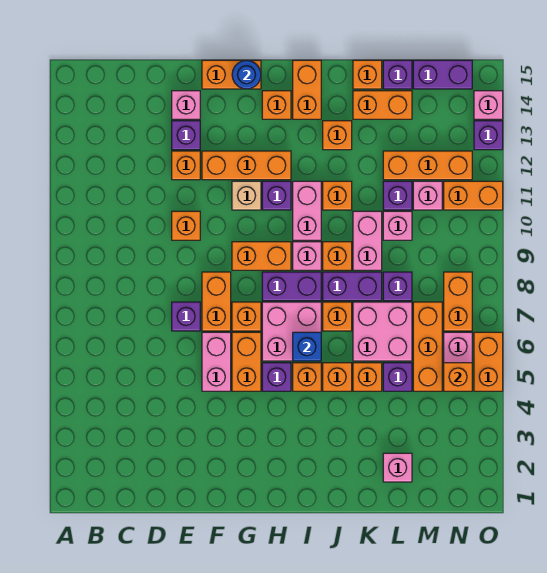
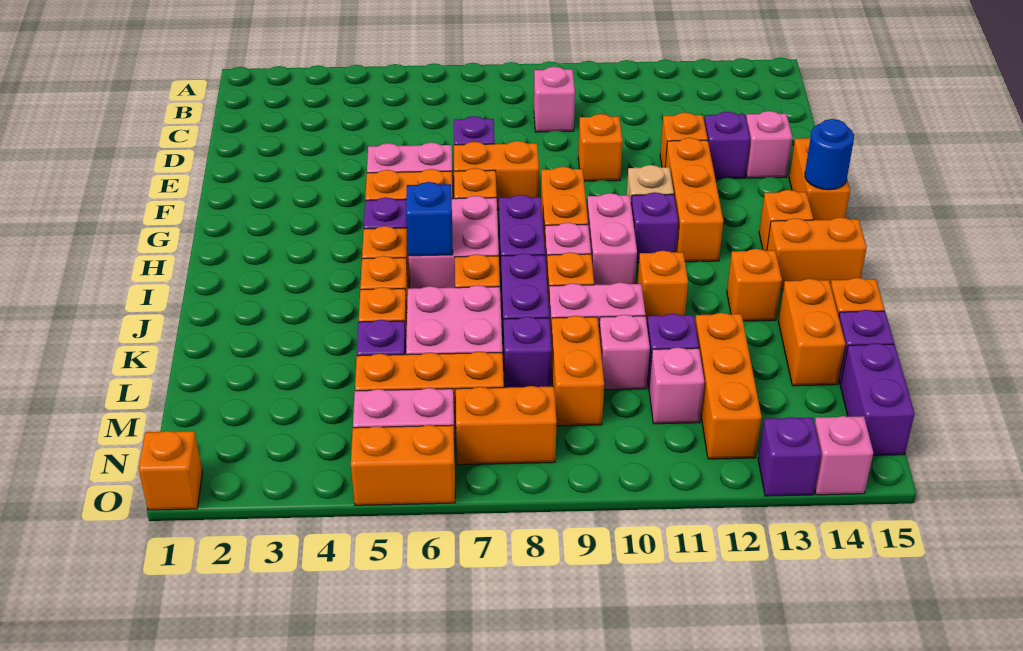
pink 1x2 brick [293,181,321,240] -> pink 1x2 brick turned to [587,193,637,285]
pink 1x1 brick [383,453,412,482] -> pink 1x1 brick moved to [534,67,575,132]
orange 1x1 brick [444,363,472,391] -> orange 1x1 brick moved to [139,431,202,510]
orange 1x2 brick [444,181,503,210] -> orange 1x2 brick moved to [551,316,604,426]

